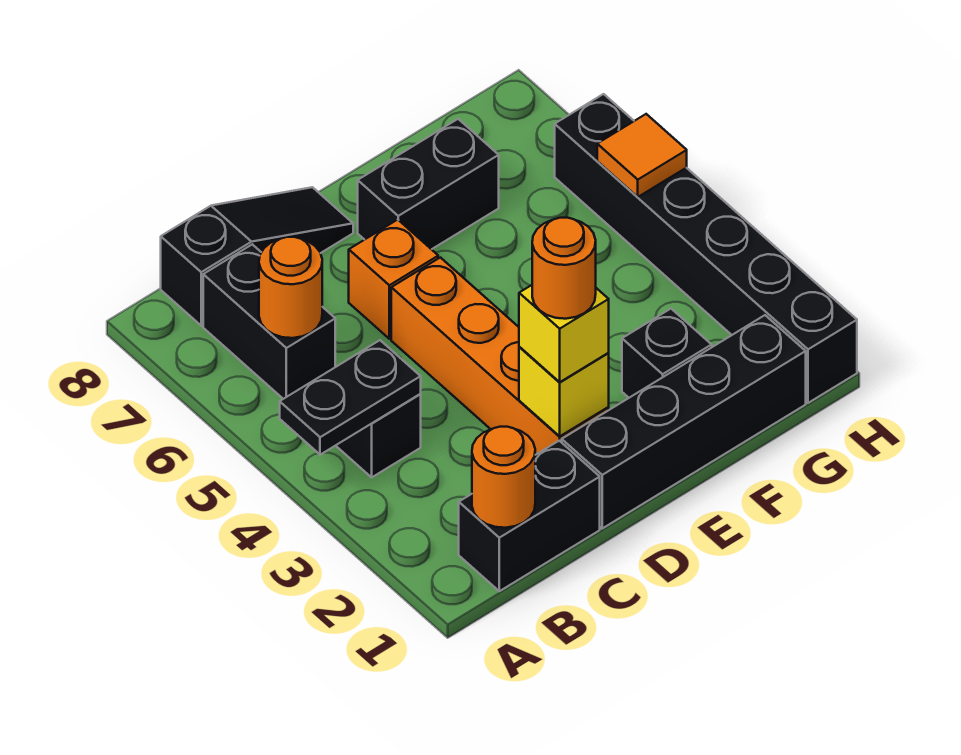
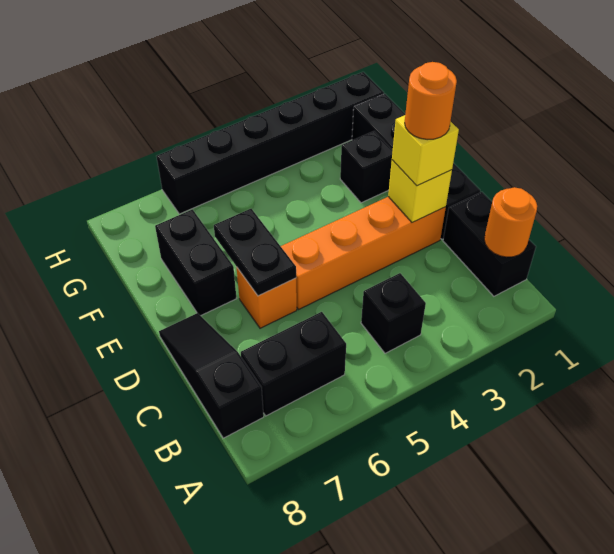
black 1x2 plate [280,340,421,455] -> black 1x2 plate moved to [214,209,296,296]
orange 1x1 round brick [259,237,322,338] -> none
orange 1x1 tile [597,114,687,197] -> none

